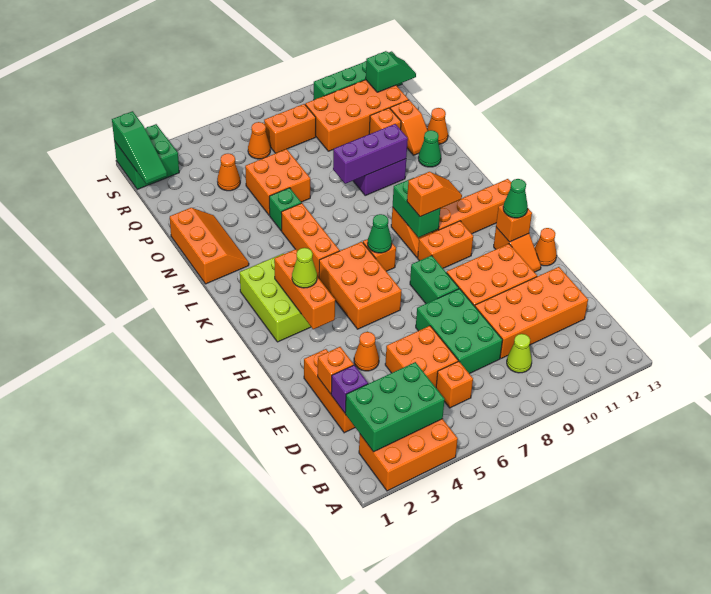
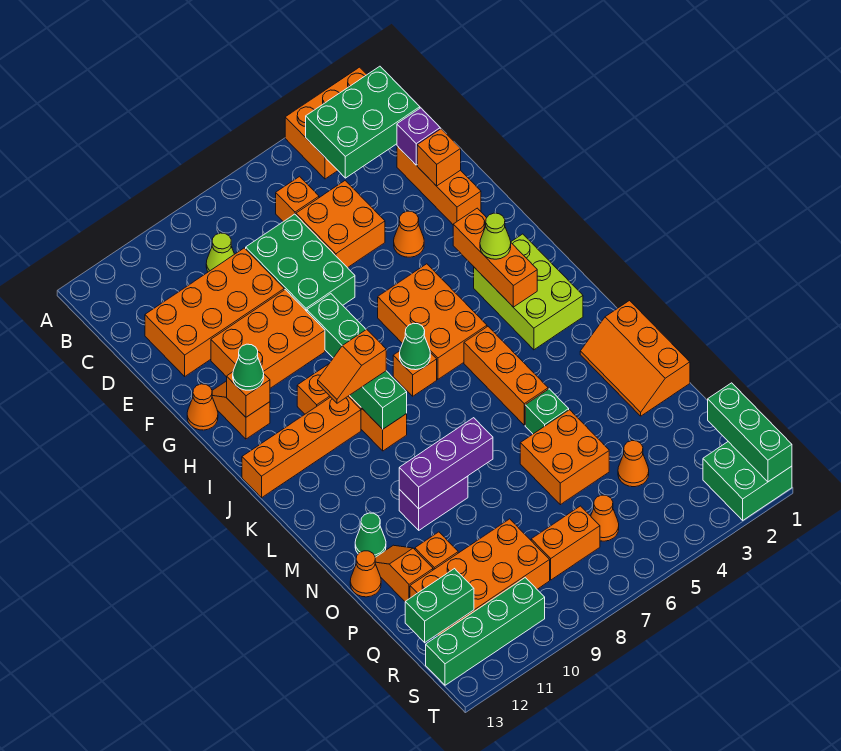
green 1x3 slope [112,111,167,184] -> green 1x3 brick [708,383,792,482]
green 1x2 slope [366,51,416,92] -> green 1x2 brick [405,569,474,643]

